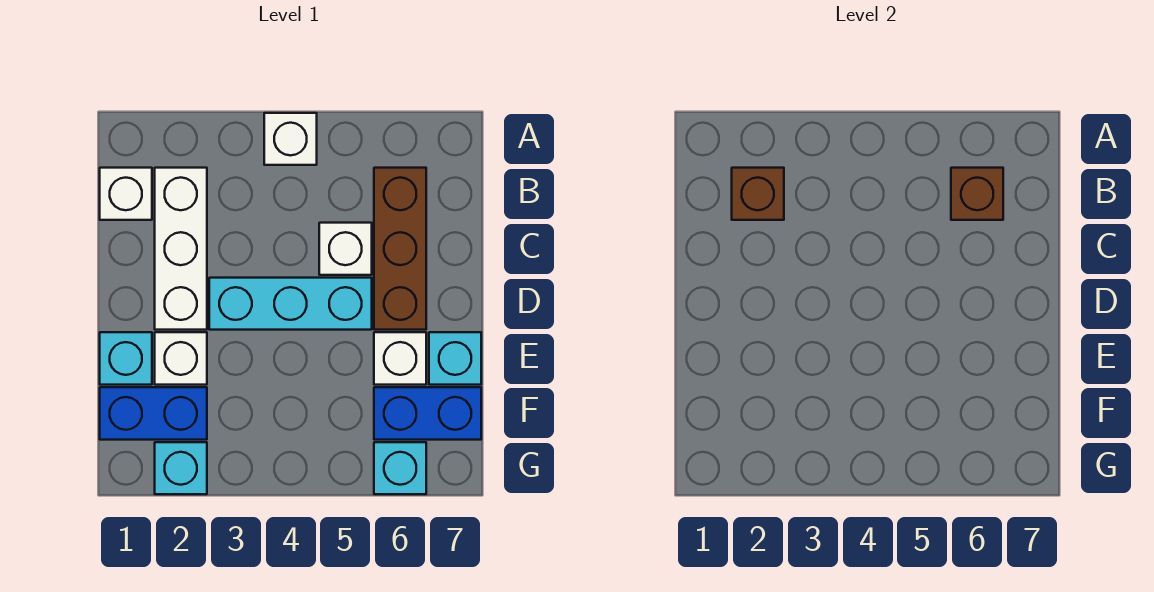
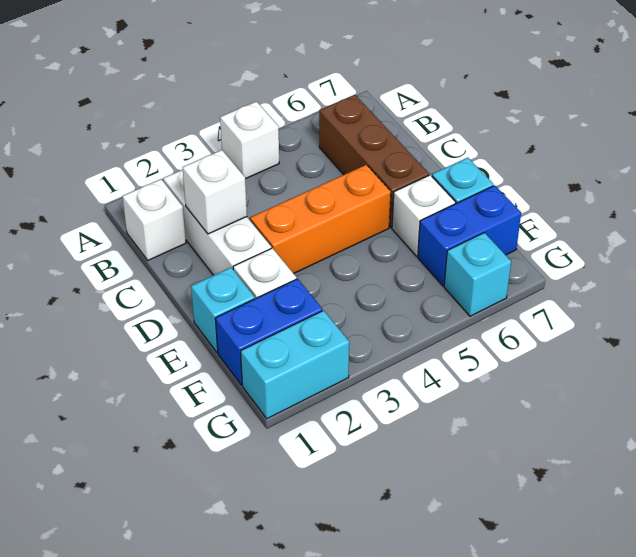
brown 1x1 brick [732,168,784,220] -> none
brown 1x1 brick [951,168,1003,220] -> none
white 1x1 brick [319,223,372,275] -> white 1x1 brick moved to [182,150,247,234]
cyan 1x3 brick [209,278,372,330] -> orange 1x3 brick [250,165,391,274]
cyan 1x1 brick [155,442,207,494] -> cyan 1x2 brick [241,310,349,419]

